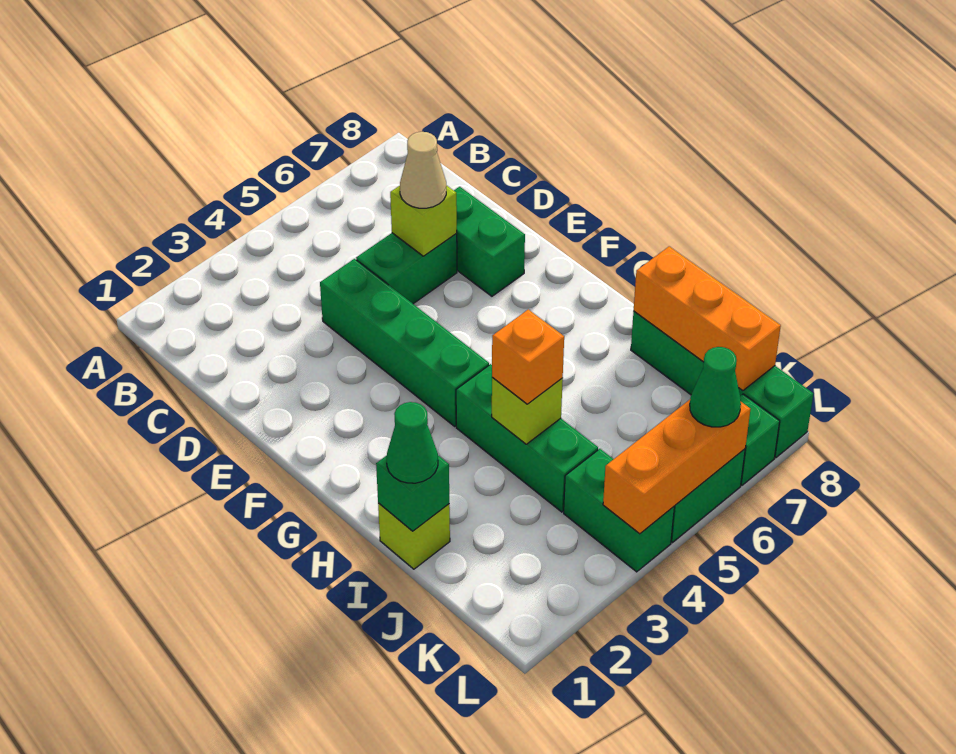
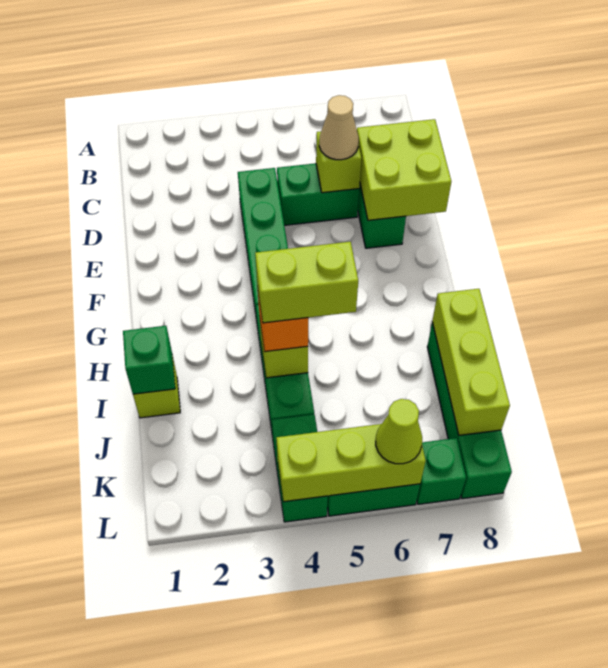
none -> lime 2x2 brick [357,119,451,220]
green 1x1 cone [387,402,438,483] -> none
none -> lime 1x2 brick [255,242,358,323]
orange 1x3 brick [634,246,781,391] -> lime 1x3 brick [432,289,510,435]
orange 1x3 brick [603,400,750,534] -> lime 1x3 brick [276,424,426,502]
green 1x1 cone [690,347,741,427] -> lime 1x1 cone [376,399,422,464]

